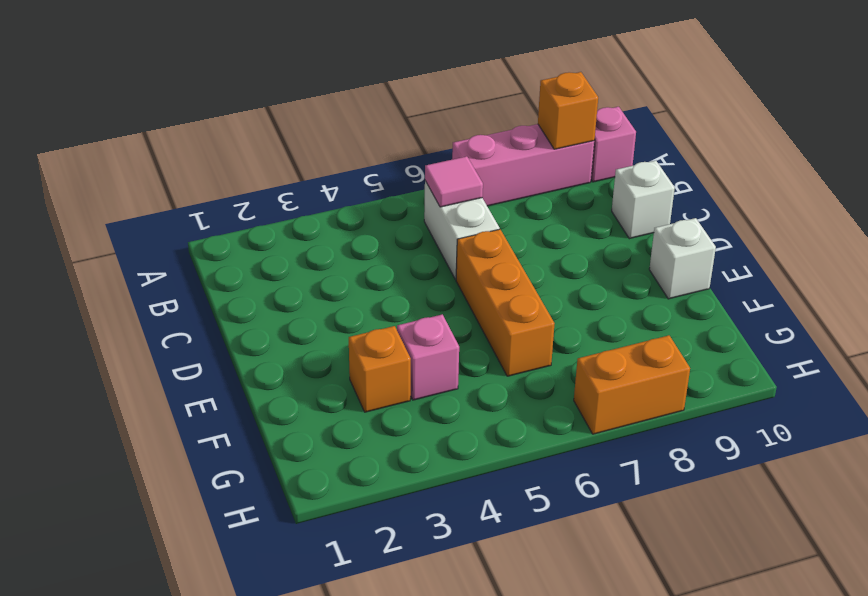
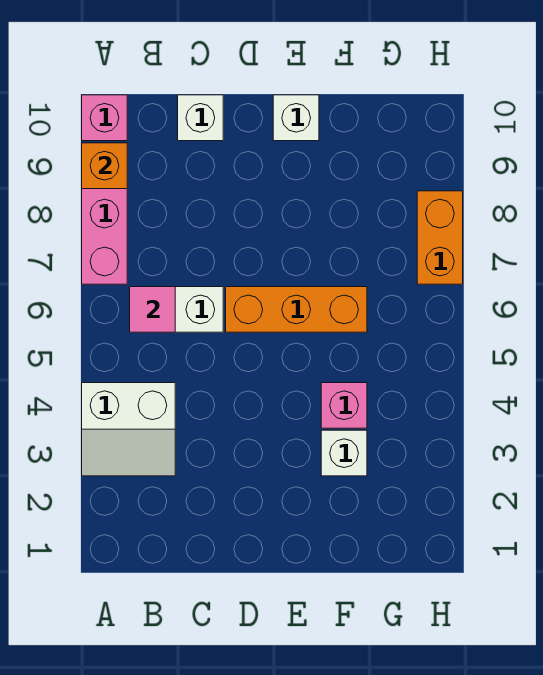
none -> white 2x2 slope [82,383,175,476]
orange 1x1 brick [349,326,411,412] -> white 1x1 brick [321,430,367,476]

